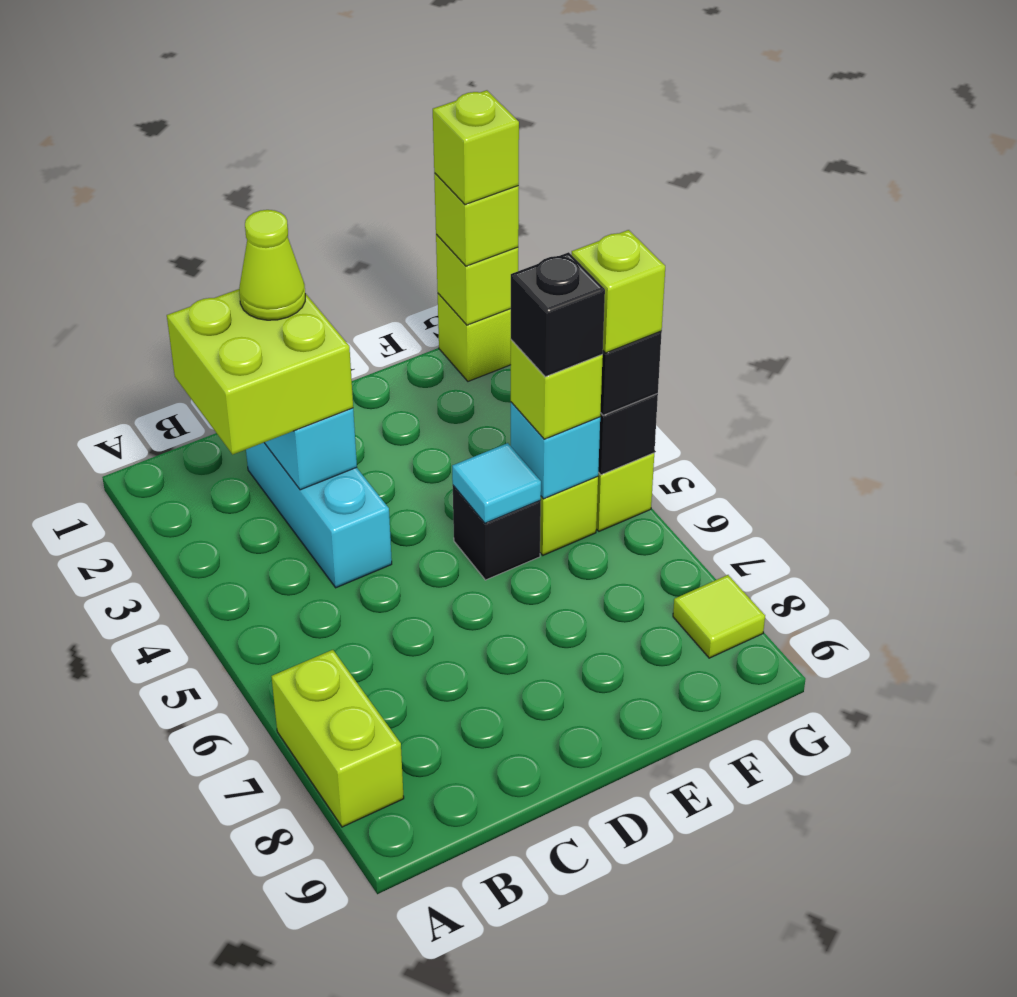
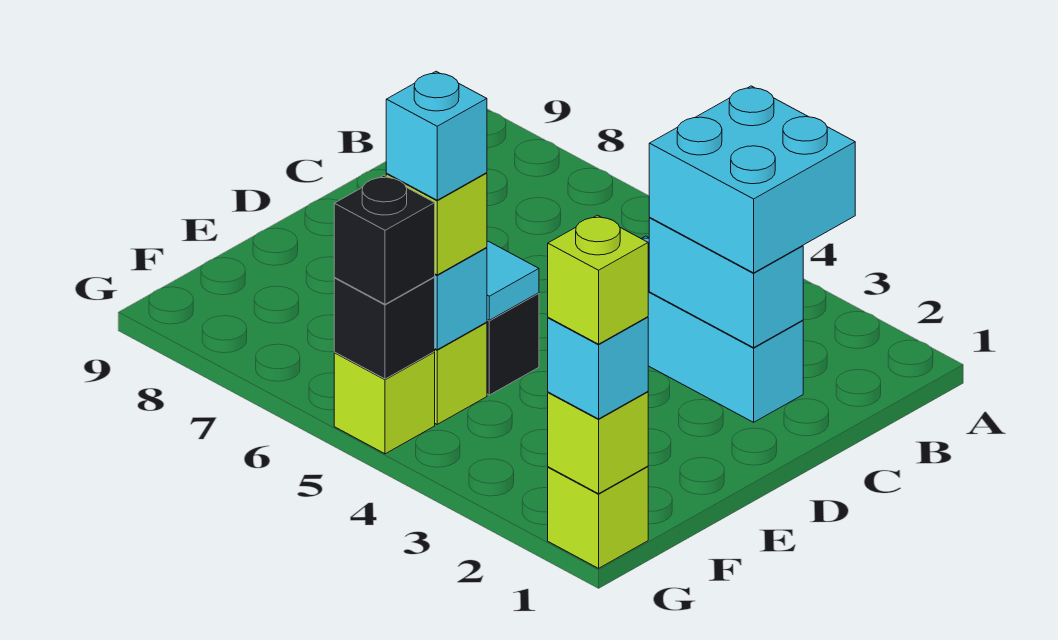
lime 1x2 brick [271,650,404,827] -> none
lime 2x2 brick [167,289,353,454] -> cyan 2x2 brick [649,86,855,273]
lime 1x1 cone [239,210,305,320] -> none
black 1x1 brick [511,252,605,377] -> cyan 1x1 brick [386,71,487,200]
lime 1x1 brick [434,173,519,266] -> cyan 1x1 brick [548,317,648,419]
lime 1x1 brick [572,230,665,353] -> none
lime 1x1 tile [673,575,765,658] -> none

